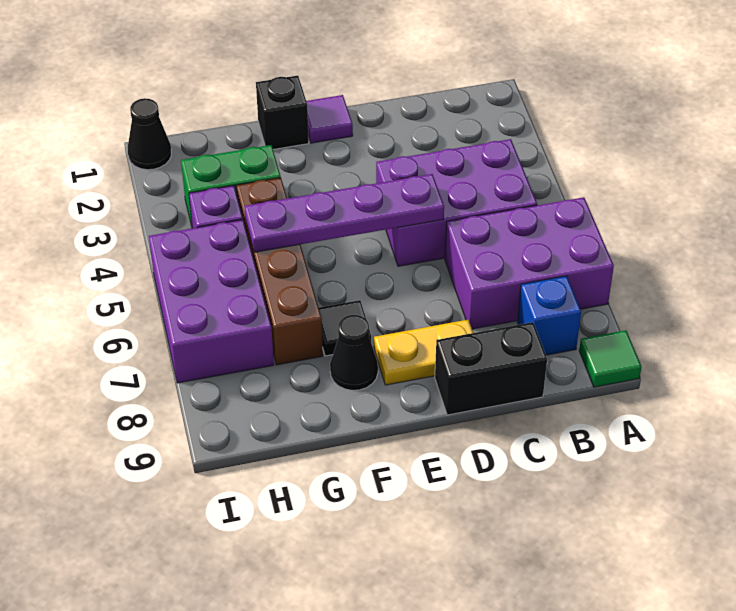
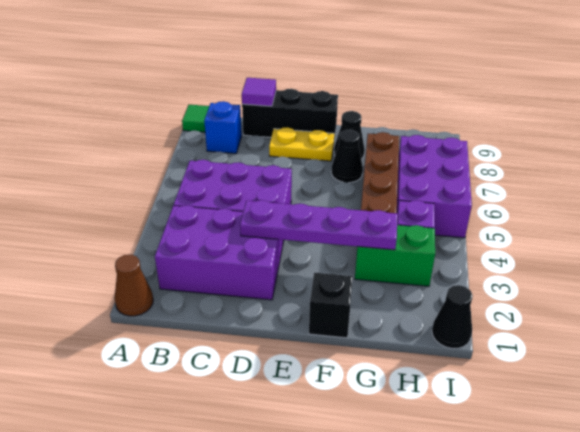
none -> brown 1x1 cone [115,255,153,316]
purple 2x3 brick [445,197,614,329] -> purple 2x3 brick moved to [155,205,282,300]
black 1x2 brick [435,322,547,415] -> black 1x3 brick [242,89,338,138]
purple 1x4 plate [244,174,444,252] -> purple 1x4 plate moved to [240,200,398,250]
purple 1x1 tile [306,95,353,143] -> purple 1x1 tile moved to [242,78,276,106]
black 1x1 tile [319,300,371,356] -> black 1x1 cone [331,130,363,183]

